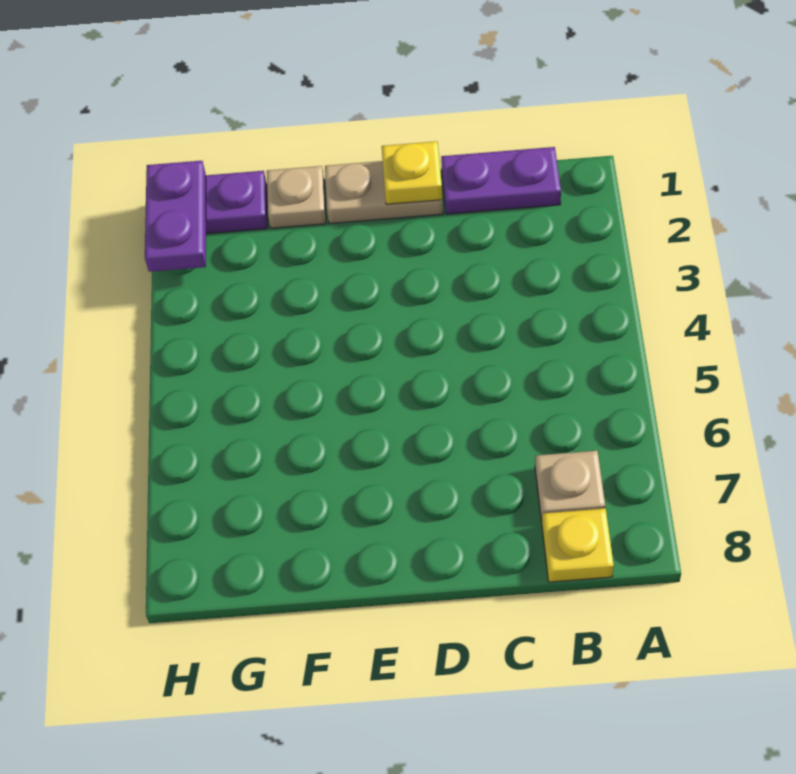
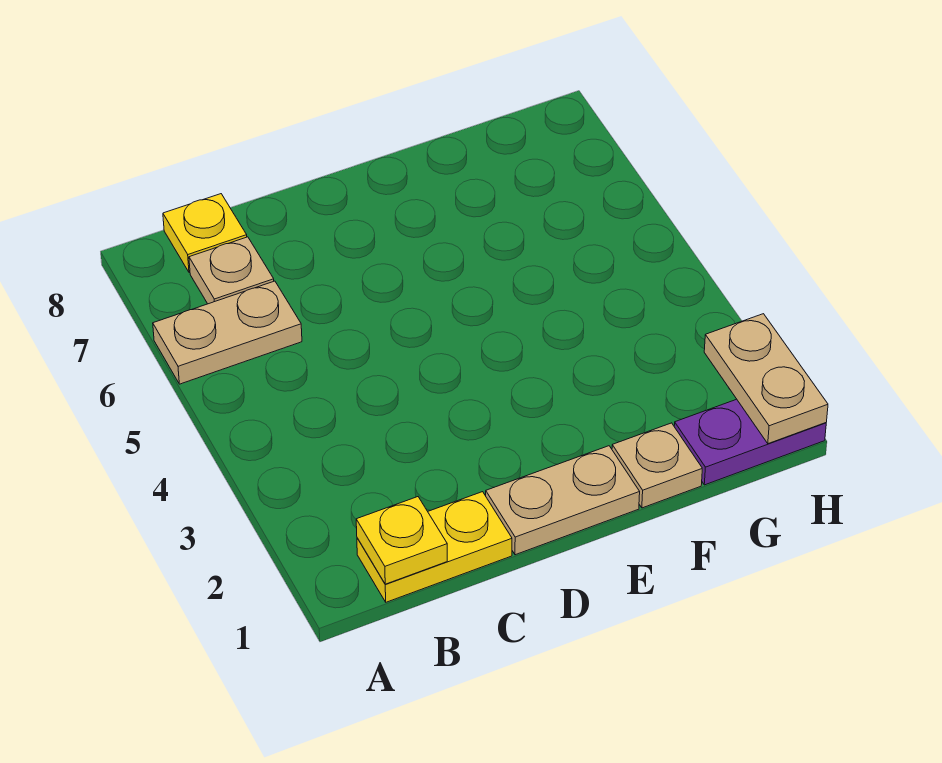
none -> tan 1x2 plate [153,281,302,384]
purple 1x2 plate [441,147,561,214] -> yellow 1x2 plate [357,492,512,602]
yellow 1x1 plate [382,141,442,204] -> yellow 1x1 plate moved to [356,497,447,584]
purple 1x2 plate [145,161,206,272] -> tan 1x2 plate [704,314,828,444]

